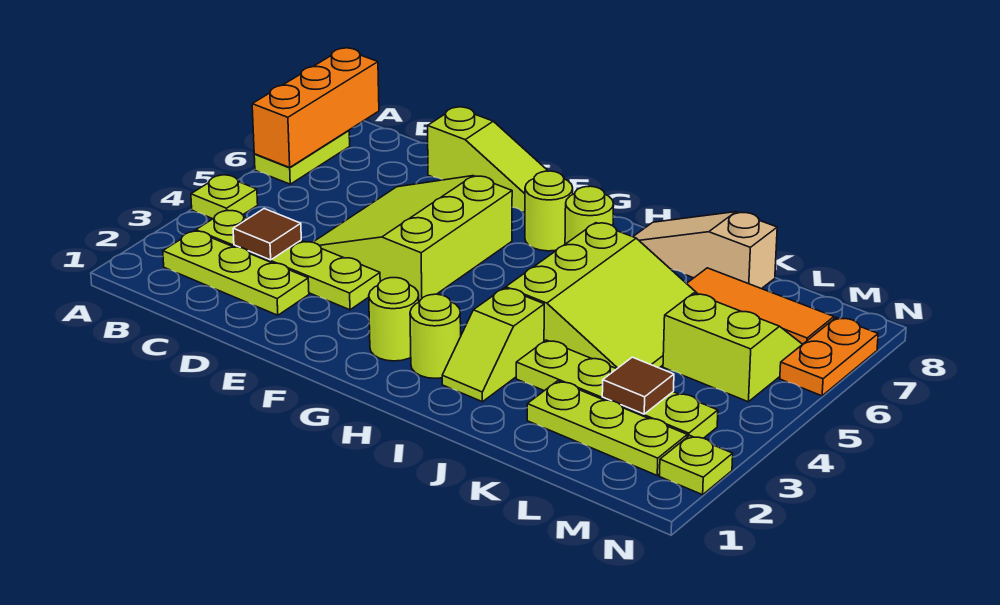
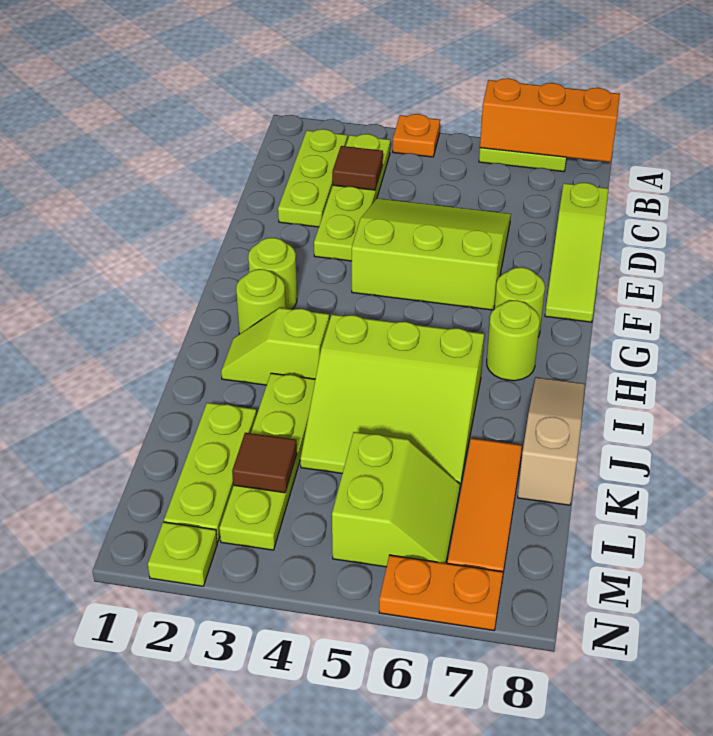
lime 1x1 plate [191,175,258,219] -> orange 1x1 plate [393,114,440,157]

